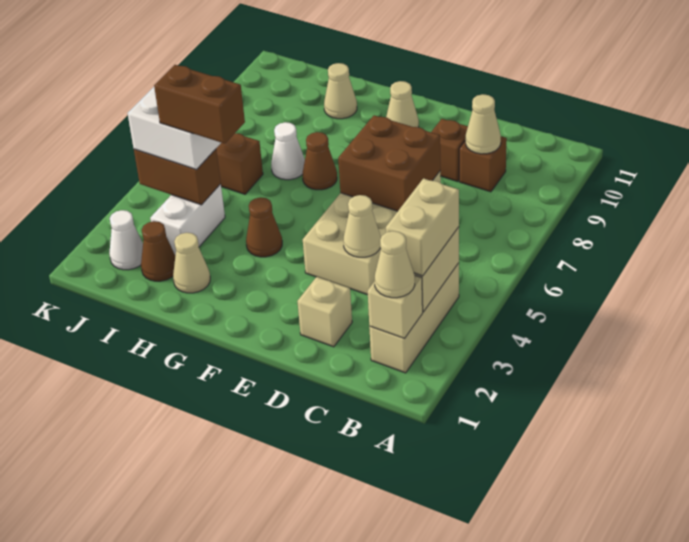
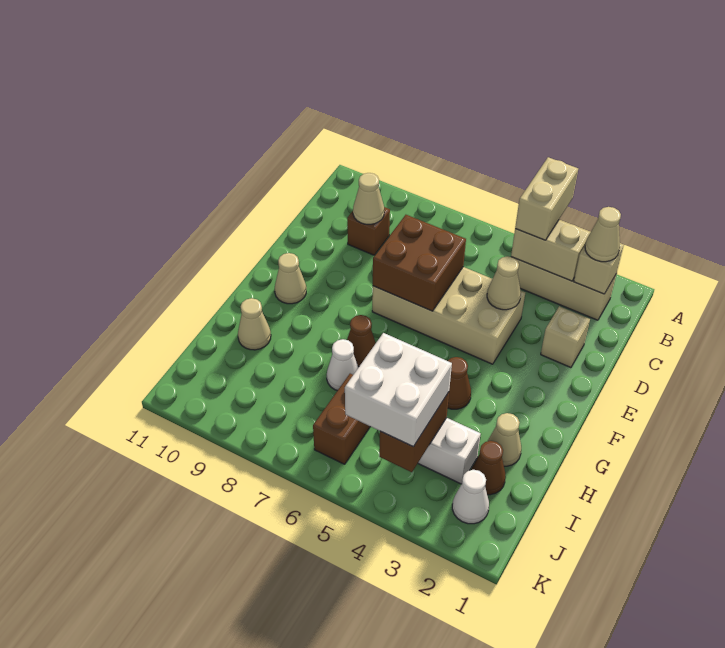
tan 1x2 brick [386,179,459,276] -> tan 1x2 brick turned to [515,157,578,240]
brown 1x1 brick [431,119,468,181] -> none
brown 1x2 brick [154,65,245,144] -> none

